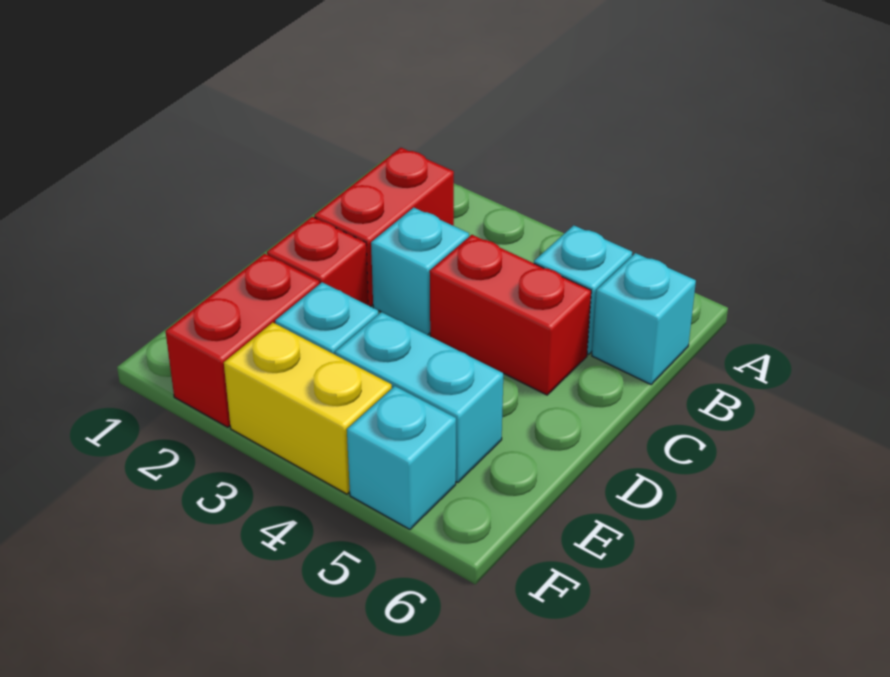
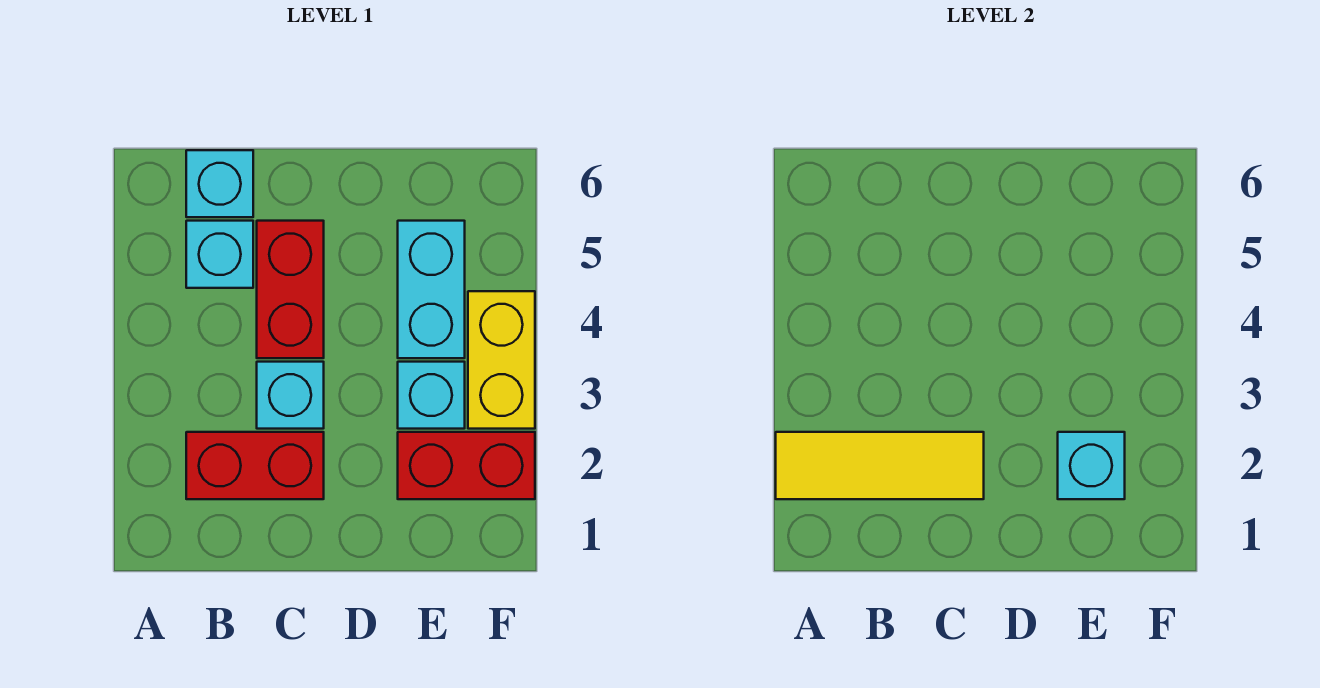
none -> yellow 1x3 tile [776,432,984,499]
red 1x1 brick [267,217,368,305] -> none
cyan 1x1 brick [347,386,456,529] -> cyan 1x1 brick moved to [1058,432,1125,499]

